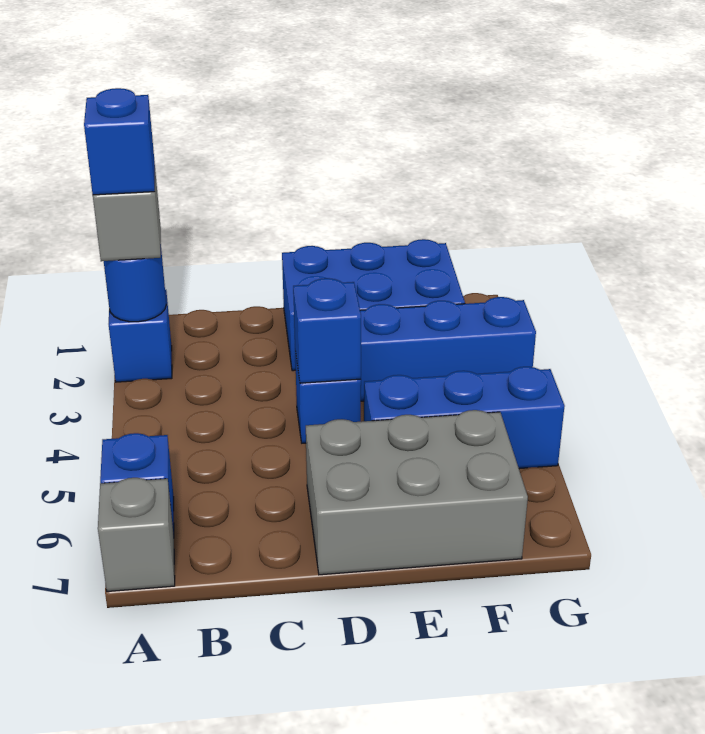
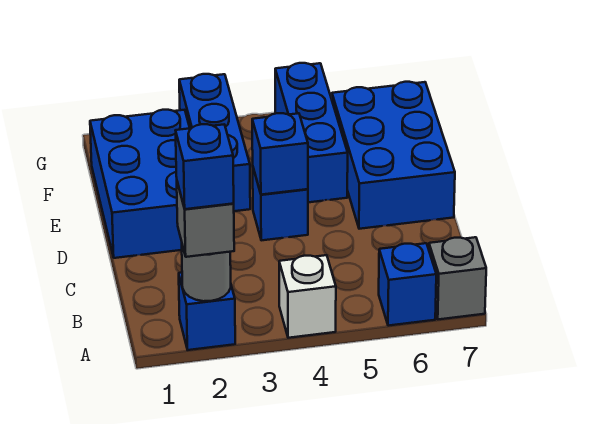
blue 1x1 round brick [104,251,166,322] -> grey 1x1 round brick [182,245,231,301]
none -> white 1x1 brick [279,255,336,338]
grey 2x3 brick [306,410,528,575] -> blue 2x3 brick [332,82,455,229]

